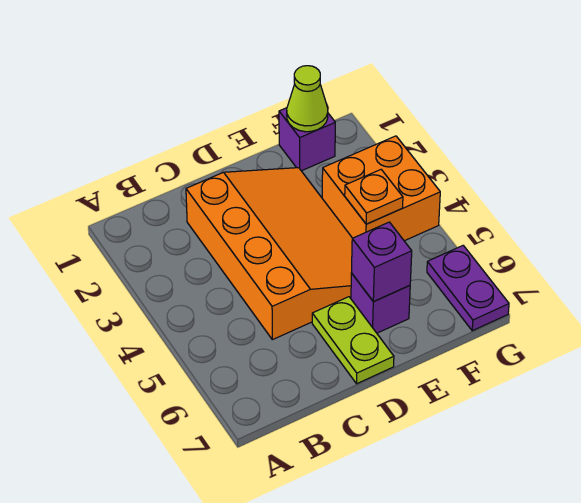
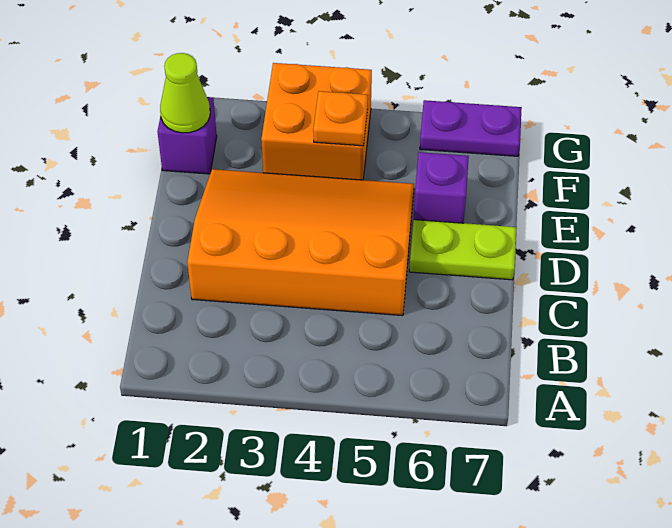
purple 1x1 brick [352,222,412,302] -> none

